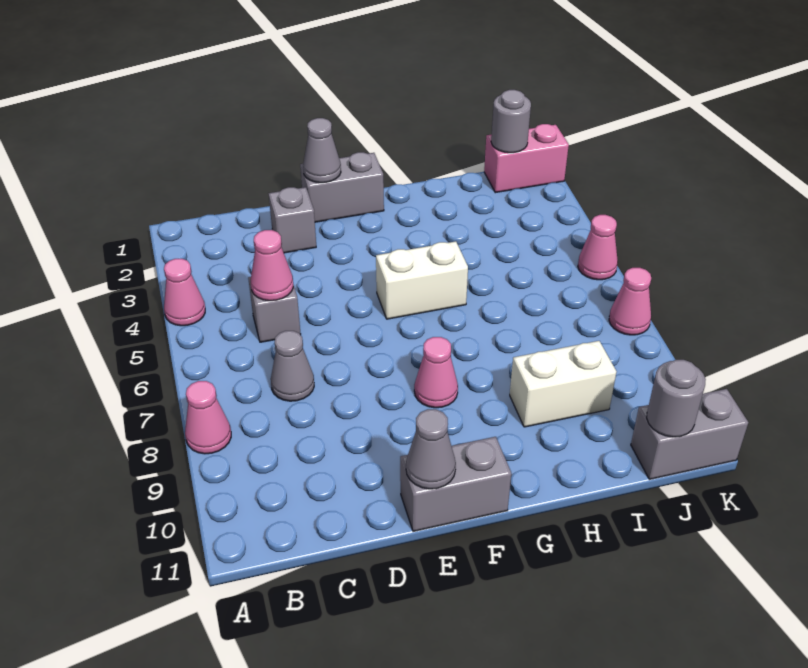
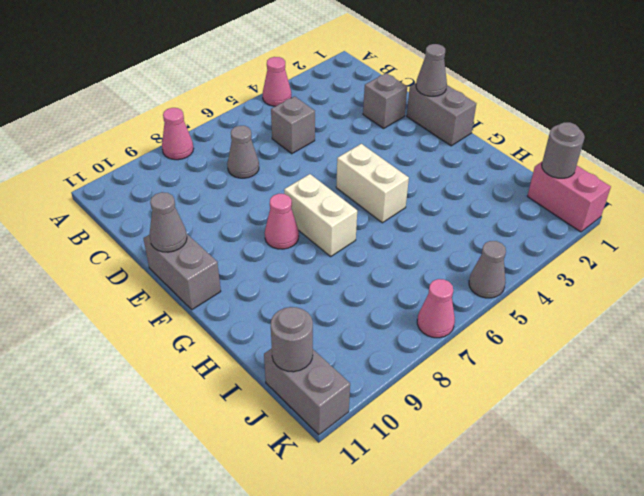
pink 1x1 cone [251,230,293,301] -> none
white 1x2 brick [510,341,616,427] -> white 1x2 brick moved to [284,174,357,256]
pink 1x1 cone [578,215,618,280] -> grey 1x1 cone [469,241,506,298]

